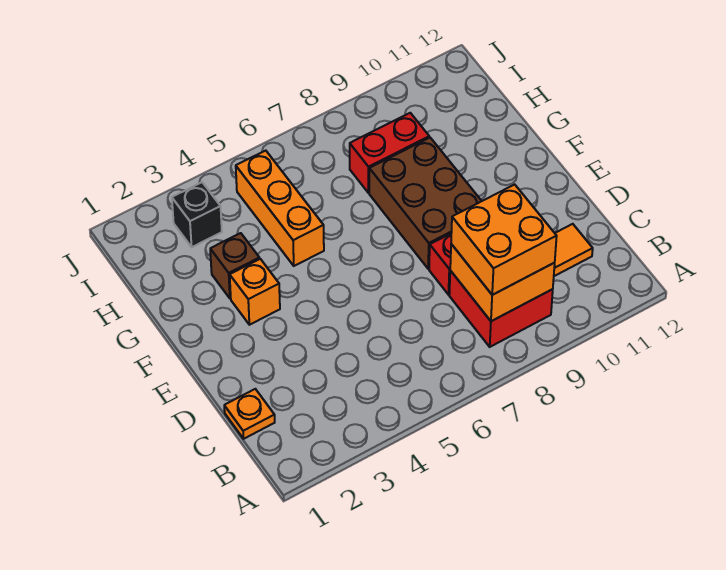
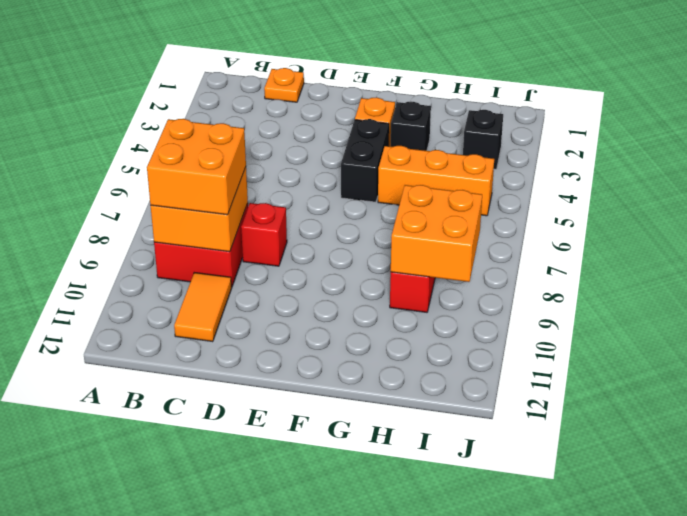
brown 2x3 brick [369,138,481,269] -> none
none -> black 1x2 brick [341,119,389,202]
brown 1x1 brick [210,233,260,299] -> black 1x1 brick [391,102,431,151]
none -> orange 2x2 brick [391,185,482,282]

